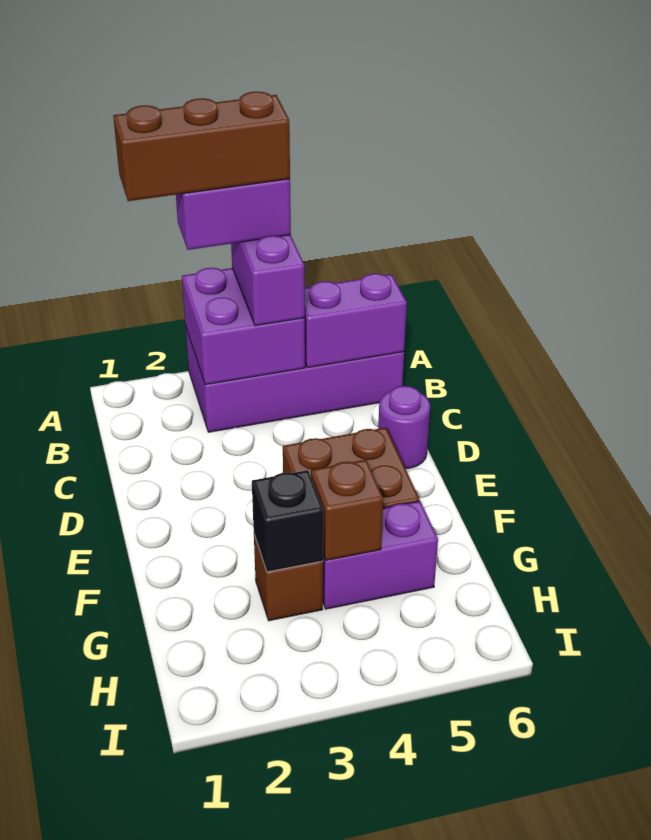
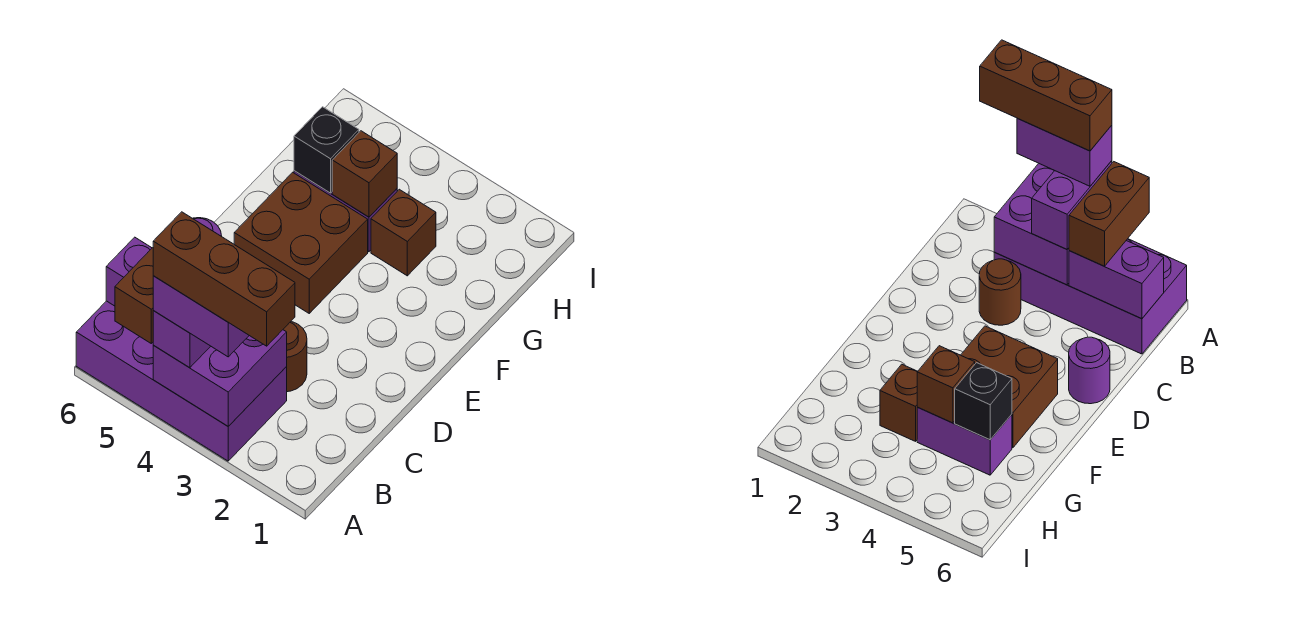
none -> brown 1x2 brick [115,248,153,343]
none -> brown 1x1 round brick [283,321,307,392]
black 1x1 brick [252,470,323,572] -> black 1x1 brick moved to [294,107,359,193]

